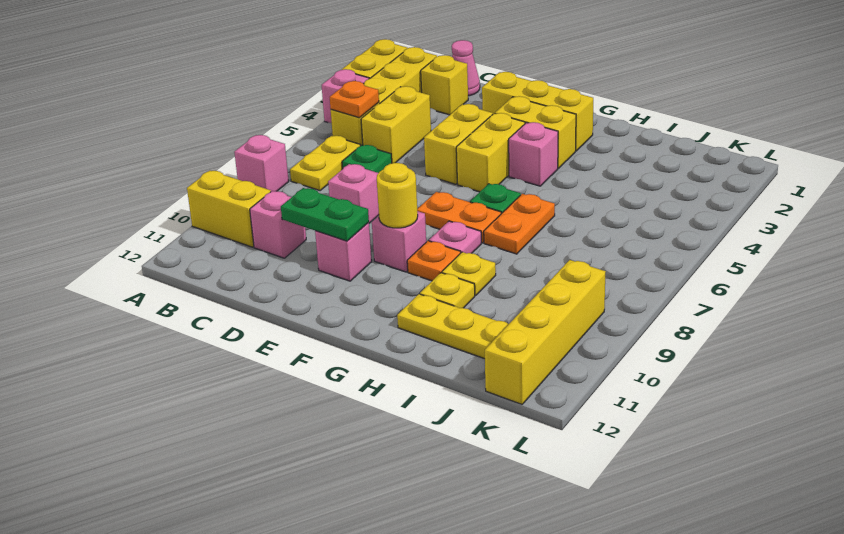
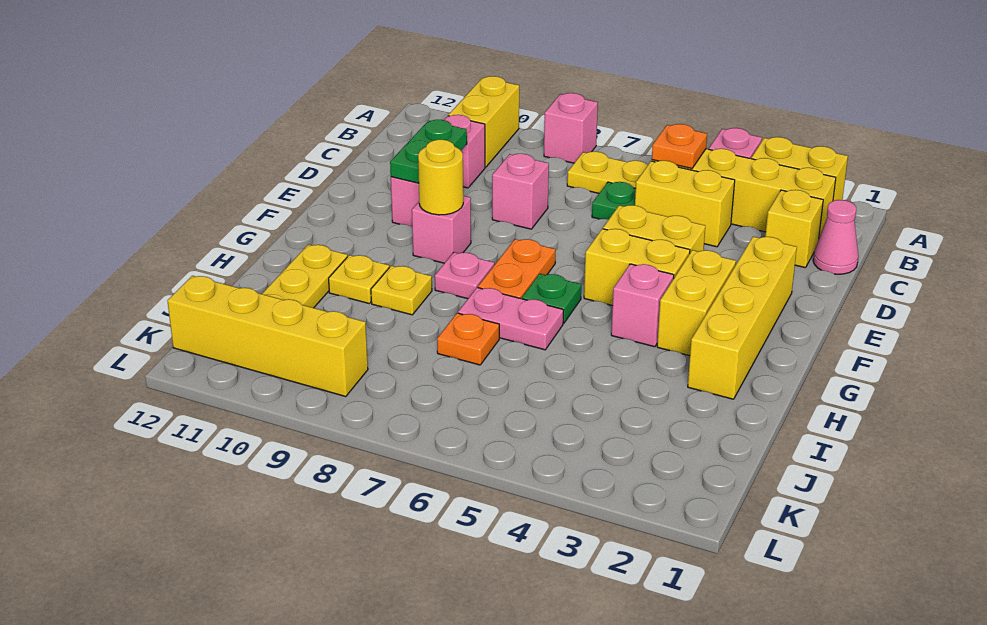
yellow 1x3 brick [482,72,593,151] -> yellow 1x4 brick [688,237,797,399]
orange 1x1 plate [407,241,461,281] -> orange 1x1 plate moved to [437,313,499,365]
orange 1x2 plate [484,194,555,254] -> pink 1x2 plate [458,288,563,350]

